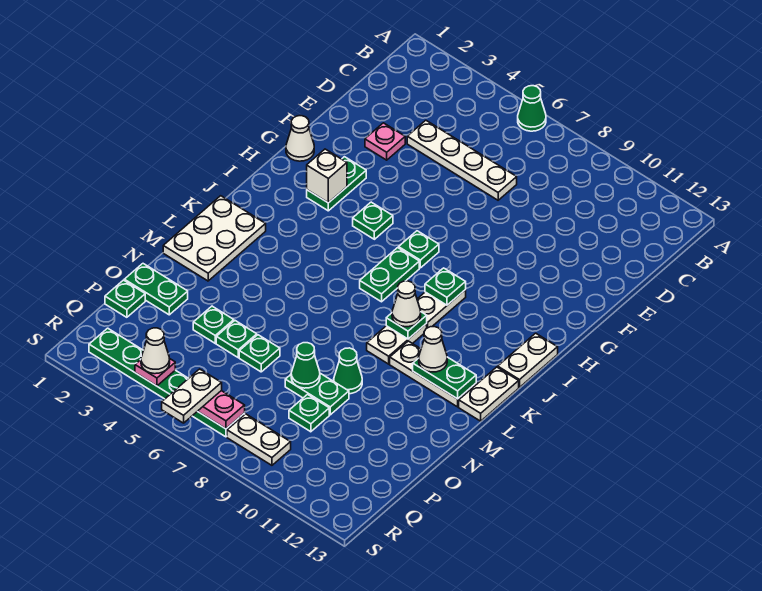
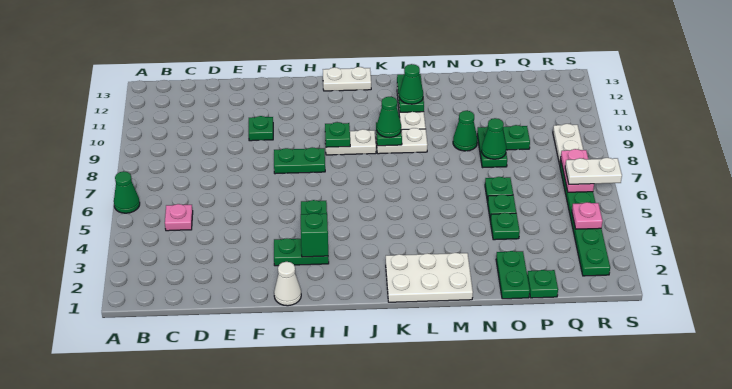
white 1x4 plate [407,120,517,200] -> none
pink 1x1 plate [365,123,405,160] -> pink 1x1 plate moved to [165,204,193,231]
white 1x1 brick [307,149,347,203] -> green 1x1 brick [301,213,328,257]
green 1x1 plate [399,231,439,268] -> green 1x1 plate moved to [249,116,273,141]
green 1x2 plate [360,248,419,302] -> green 1x2 plate moved to [274,147,325,174]
white 1x1 cone [392,281,421,327] -> green 1x1 cone [377,97,401,138]
white 1x2 plate [459,367,519,421] -> none
white 1x1 cone [419,327,447,372] -> green 1x1 cone [399,64,423,104]
white 1x1 cone [141,328,170,374] -> none

